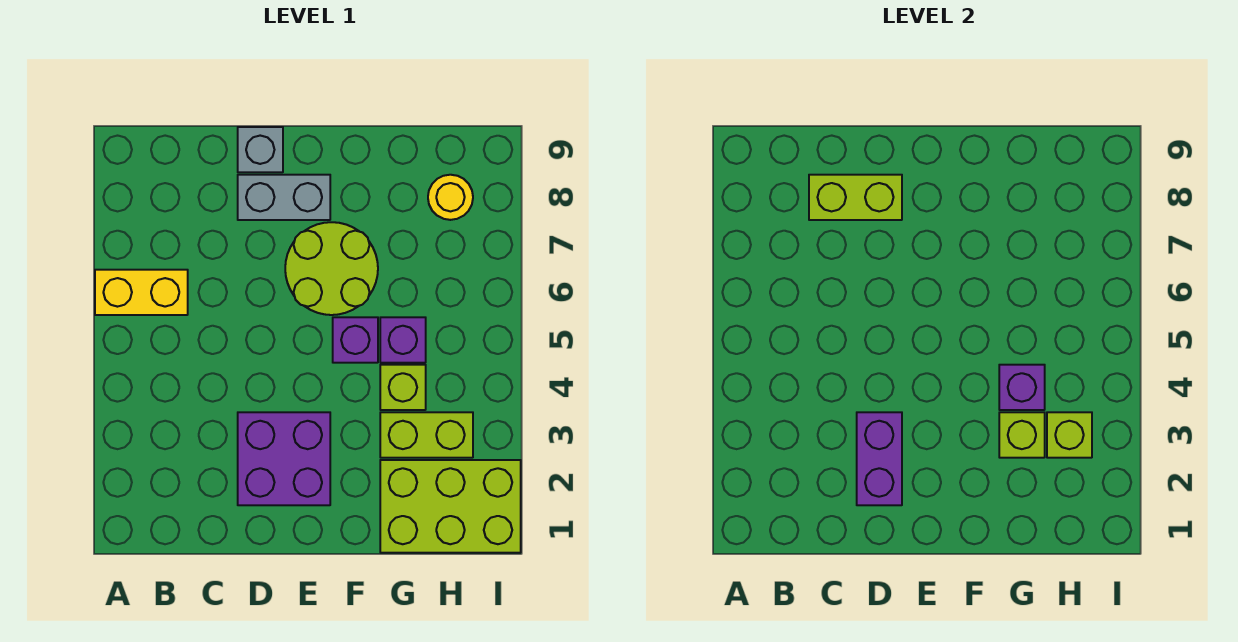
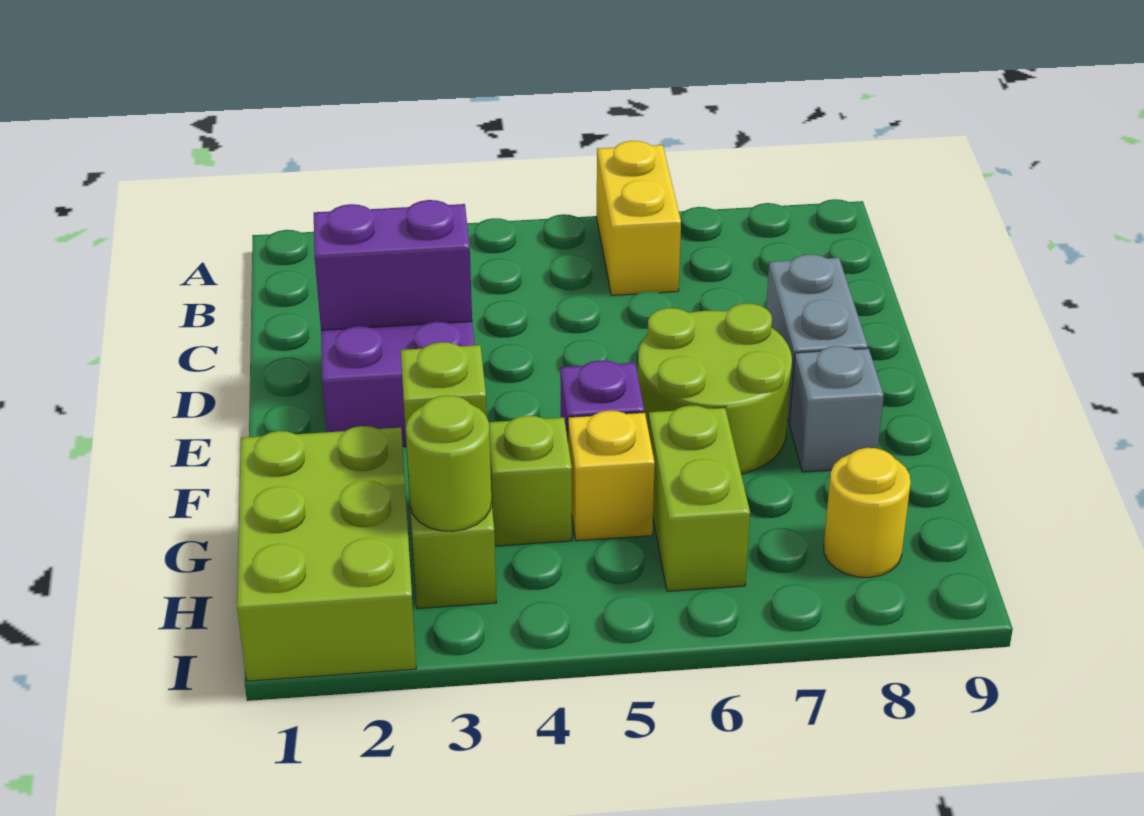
lime 1x2 brick [809,175,902,220] -> lime 1x2 brick moved to [648,405,750,591]
grey 1x1 brick [238,127,283,172] -> grey 1x1 brick moved to [789,346,884,472]
purple 1x1 brick [999,365,1045,410] -> none
purple 1x1 brick [380,317,426,363] -> yellow 1x1 brick [568,411,655,541]
lime 1x1 brick [1047,412,1092,458] -> lime 1x1 round brick [406,395,491,531]

